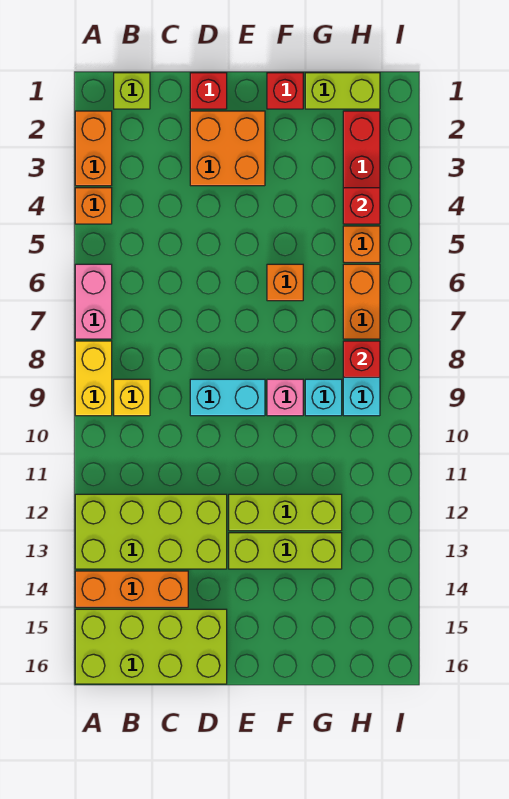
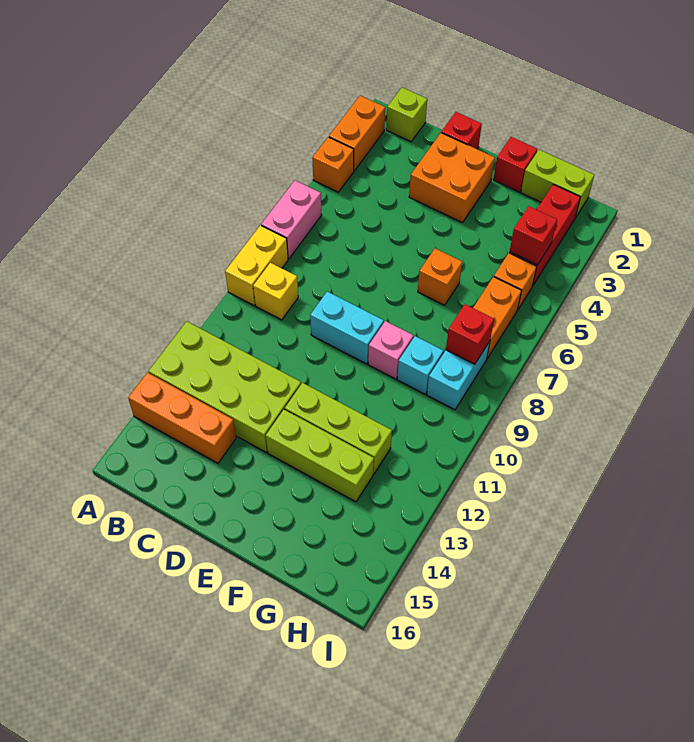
lime 2x4 brick [75,609,227,684] -> none

